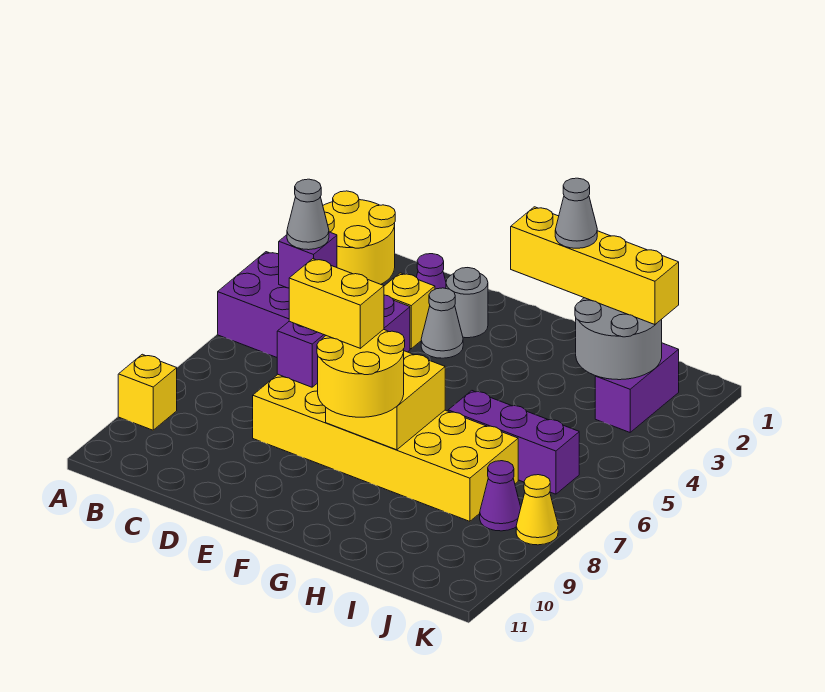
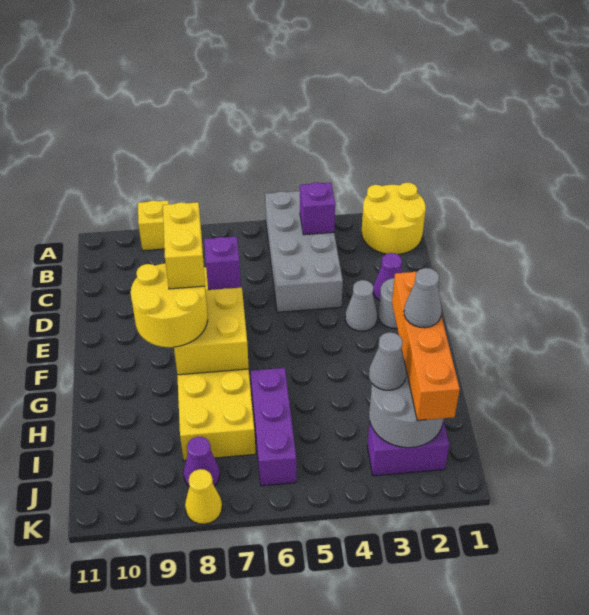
purple 2x4 brick [218,252,410,357] -> grey 2x4 brick [265,191,343,312]
grey 1x1 cone [287,179,329,250] -> grey 1x1 cone moved to [369,332,406,390]
yellow 1x1 brick [384,273,435,349] -> none
yellow 1x4 brick [511,207,679,325] -> orange 1x4 brick [392,271,460,421]

